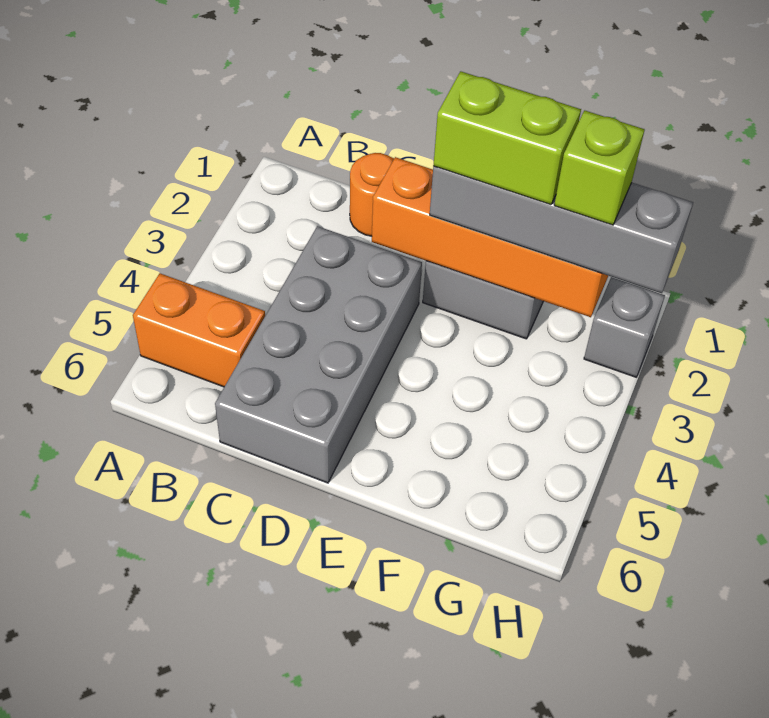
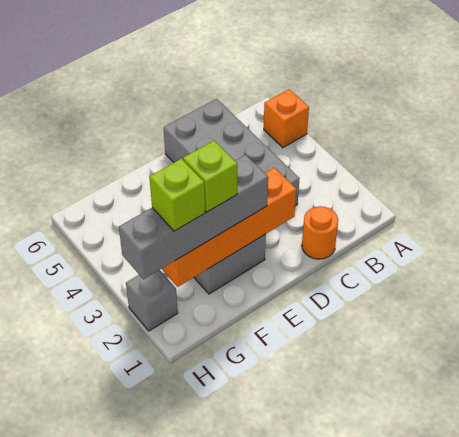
orange 1x2 brick [133,273,265,387] -> orange 1x1 brick [264,89,309,148]
lime 1x2 brick [433,71,581,205] -> lime 1x1 brick [183,141,237,212]

